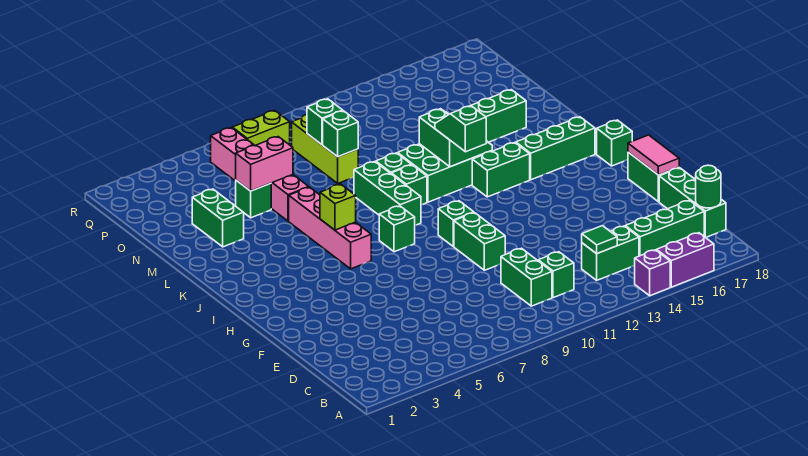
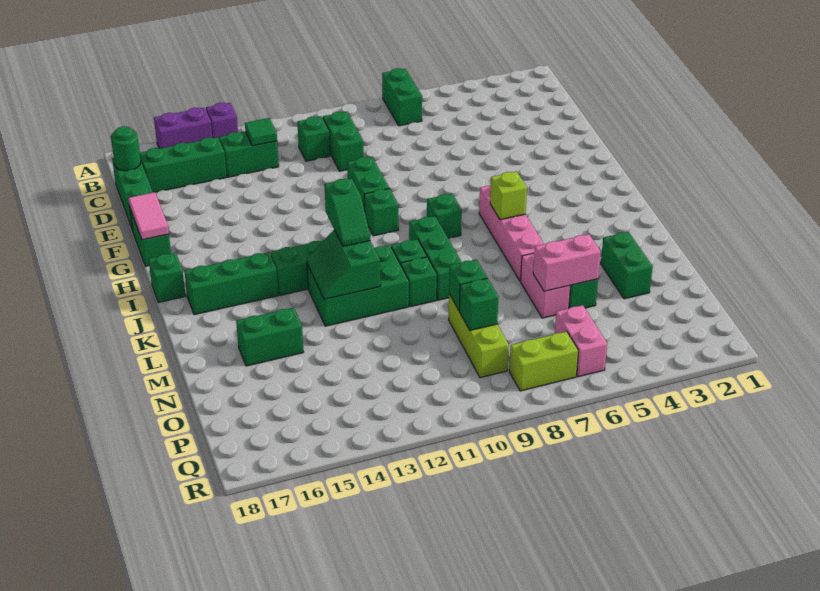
none -> green 1x2 brick [382,68,422,126]

